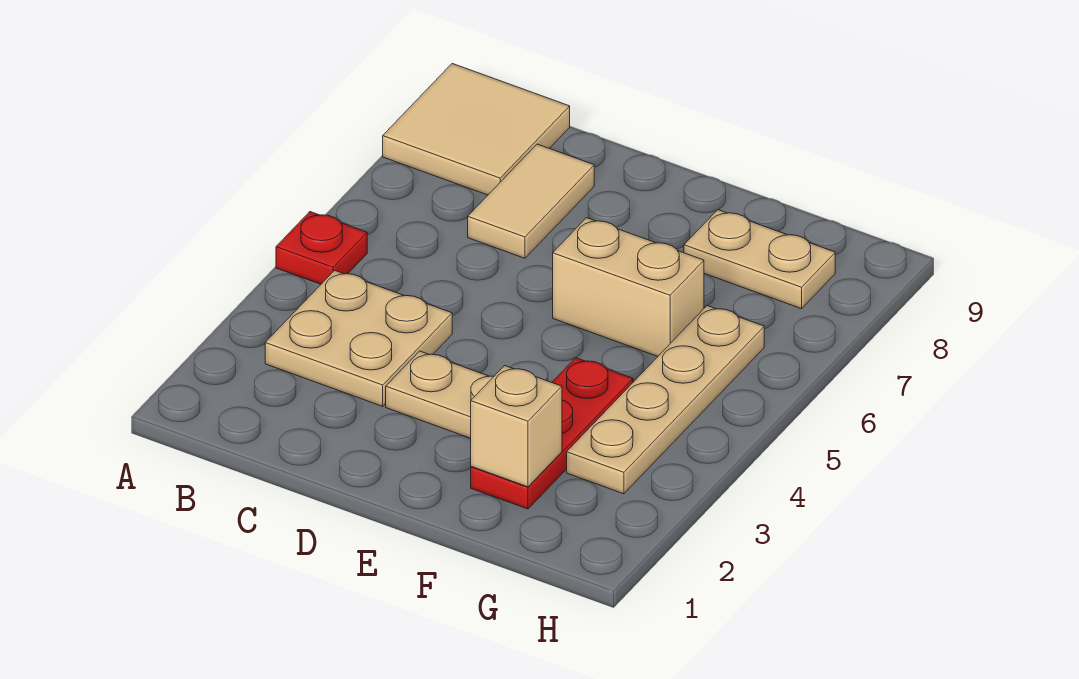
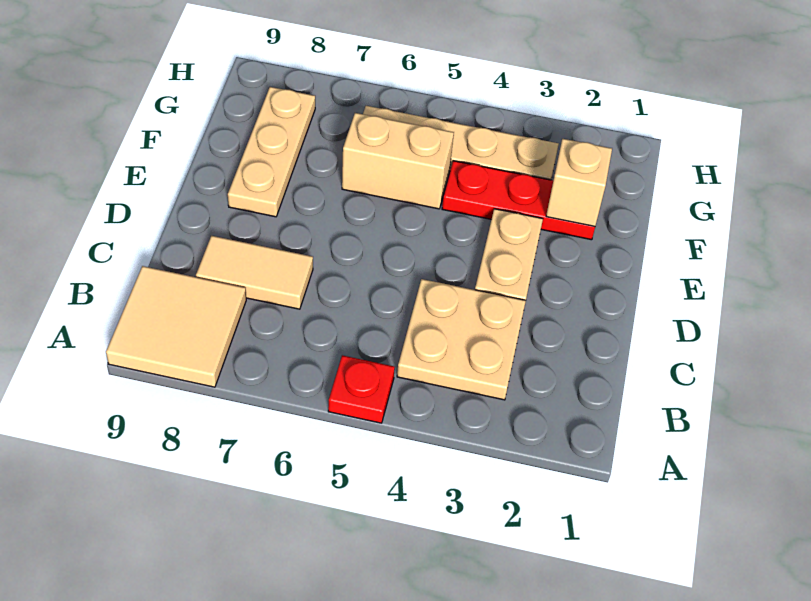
tan 1x2 brick [553,218,704,356] -> tan 1x2 brick turned to [342,113,454,209]
tan 1x2 plate [684,210,835,309] -> tan 1x3 plate [228,87,315,217]

